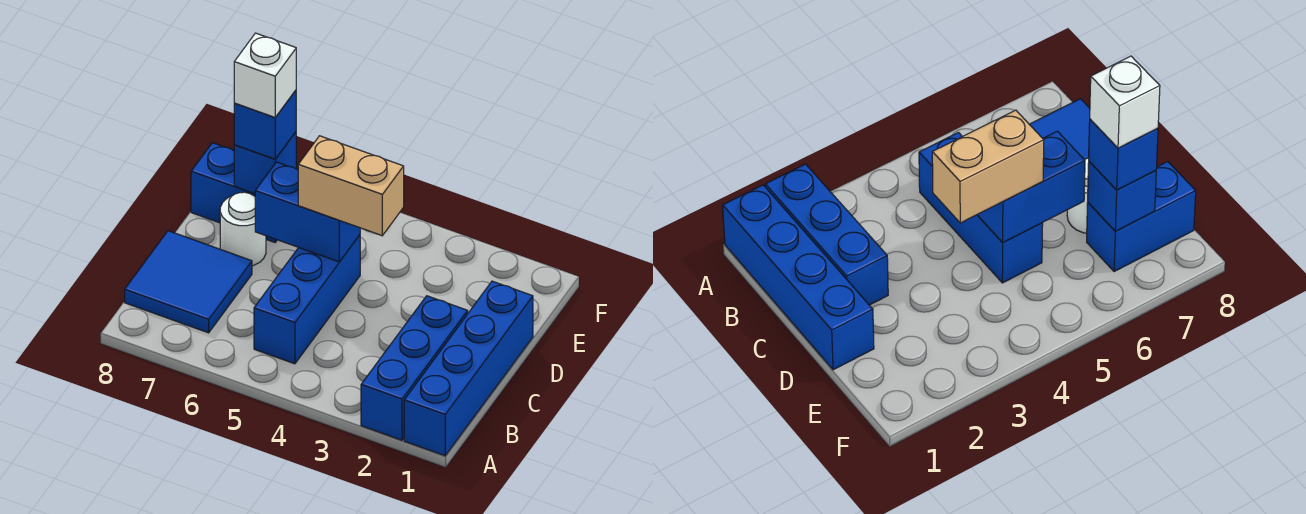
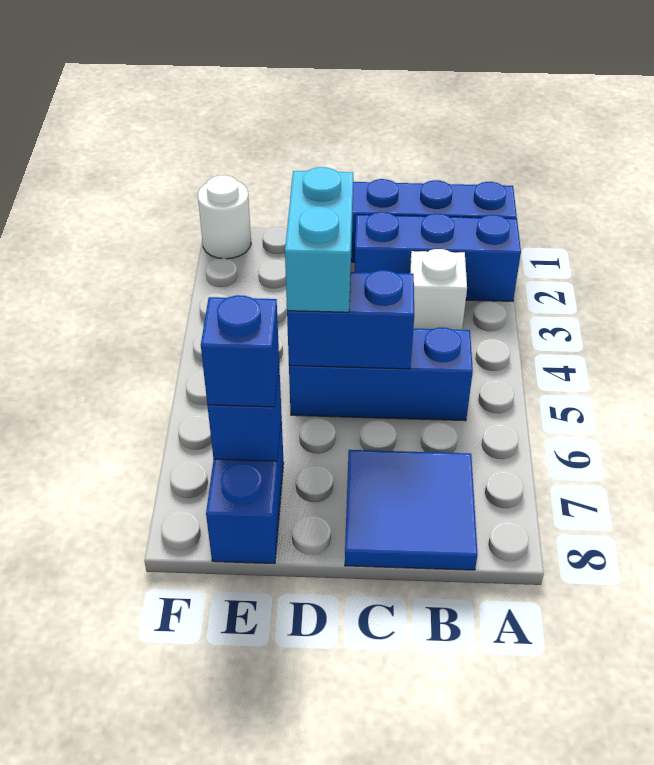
tan 1x2 brick [298,136,404,236] -> cyan 1x2 brick [285,167,353,312]
blue 1x2 brick [255,162,360,262] -> blue 1x2 brick turned to [287,270,414,369]
white 1x1 round brick [220,192,266,266] -> white 1x1 round brick moved to [198,175,251,259]
white 1x1 brick [234,33,296,117] -> white 1x1 brick moved to [410,249,467,330]

